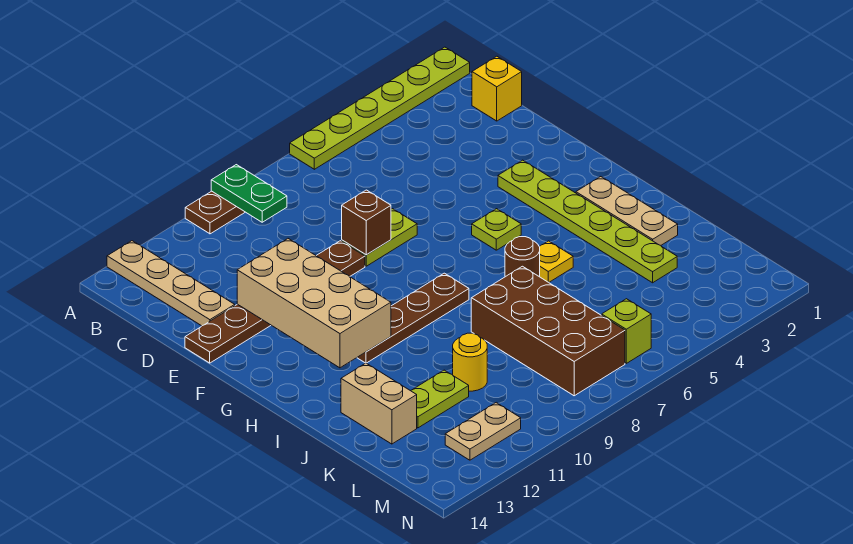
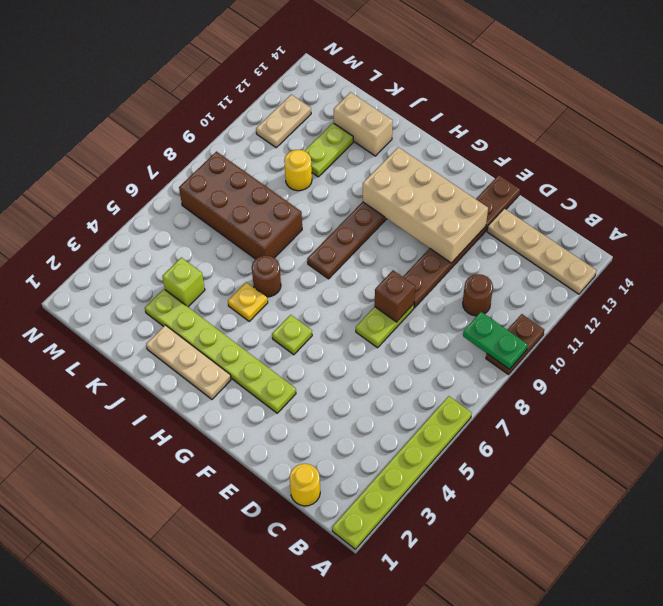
yellow 1x1 brick [472,56,522,121] -> yellow 1x1 round brick [289,464,320,506]
none -> brown 1x1 round brick [463,274,493,316]
lime 1x1 brick [602,299,651,363] -> lime 1x1 brick moved to [162,257,205,307]

